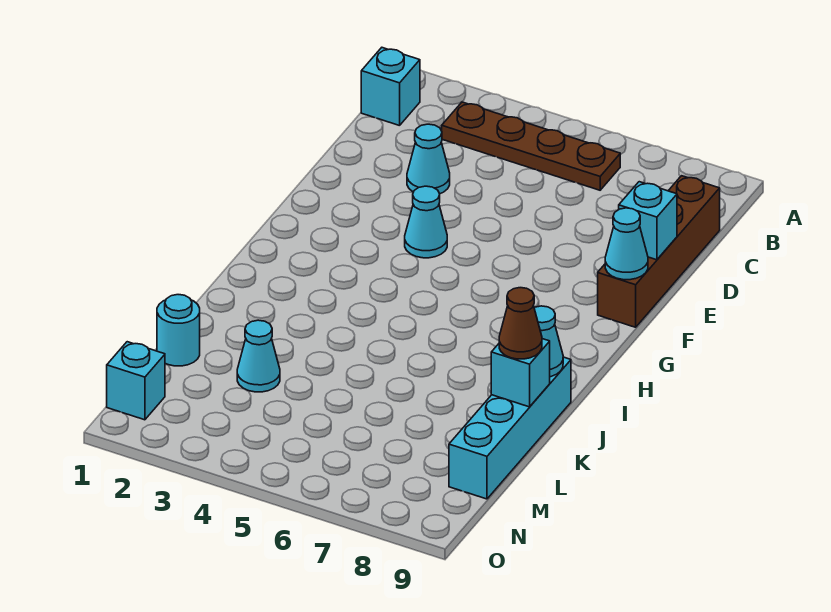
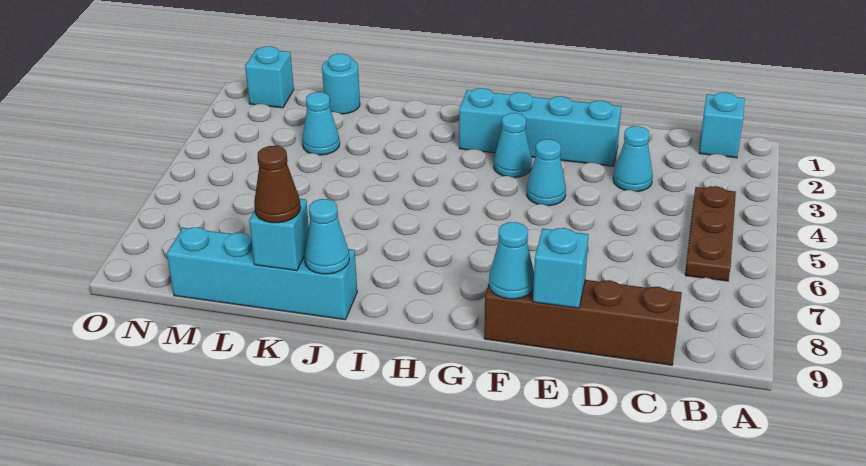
brown 1x4 plate [442,102,620,190] -> brown 1x3 plate [685,186,736,281]
none -> cyan 1x4 brick [459,88,621,166]
none -> cyan 1x1 cone [494,113,532,178]

